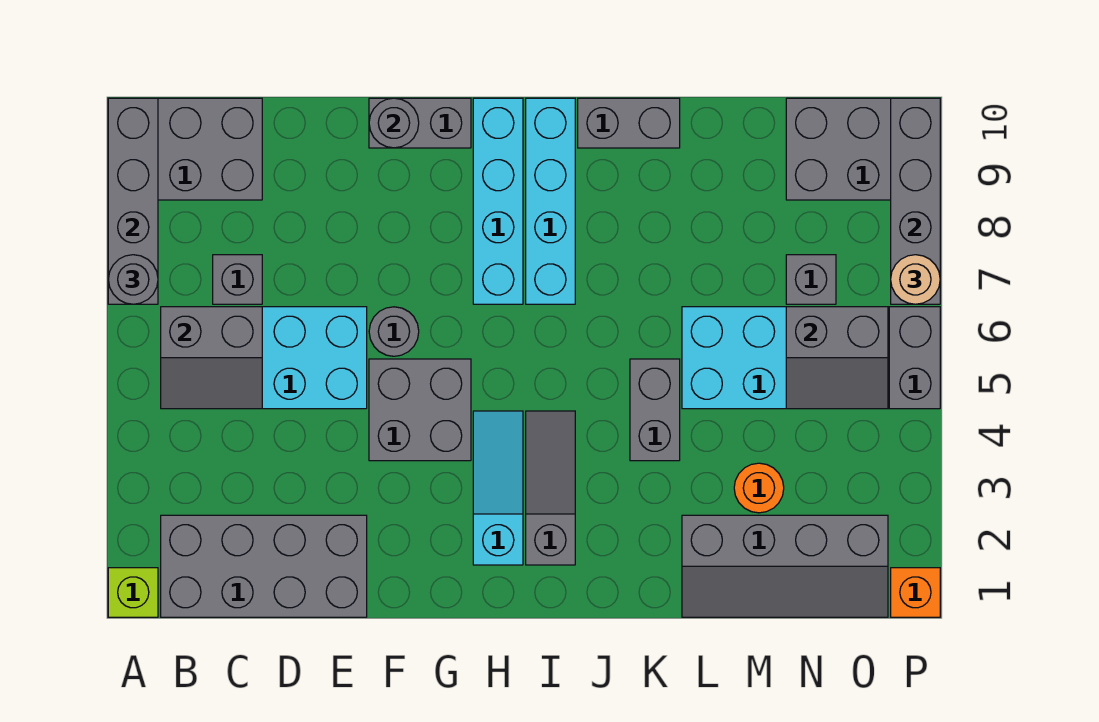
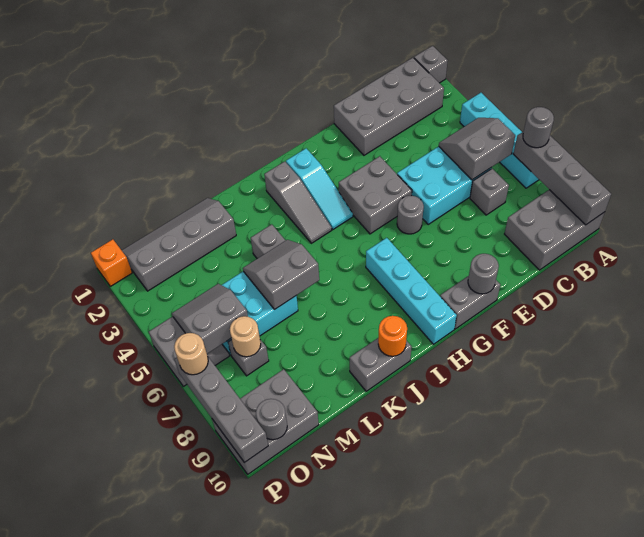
lime 1x1 brick [108,568,158,617] -> grey 1x1 brick [414,46,448,83]
cyan 1x4 brick [526,98,575,304] -> cyan 1x4 brick moved to [460,93,539,188]
none -> grey 2x2 slope [243,240,319,309]
orange 1x1 round brick [734,463,784,513] -> orange 1x1 round brick moved to [378,316,407,356]
none -> tan 1x1 round brick [230,316,261,357]
none -> grey 1x1 round brick [256,399,287,440]

